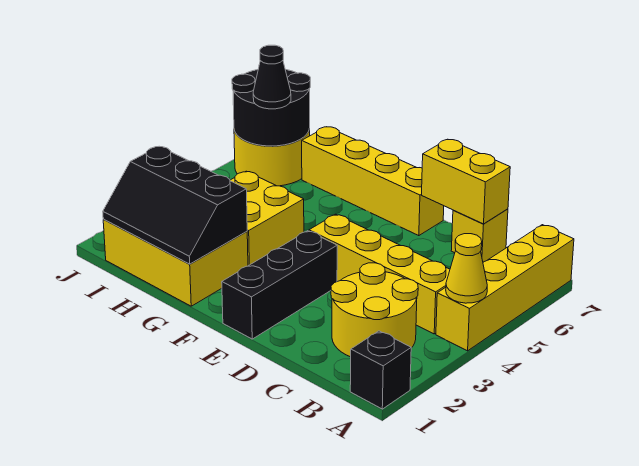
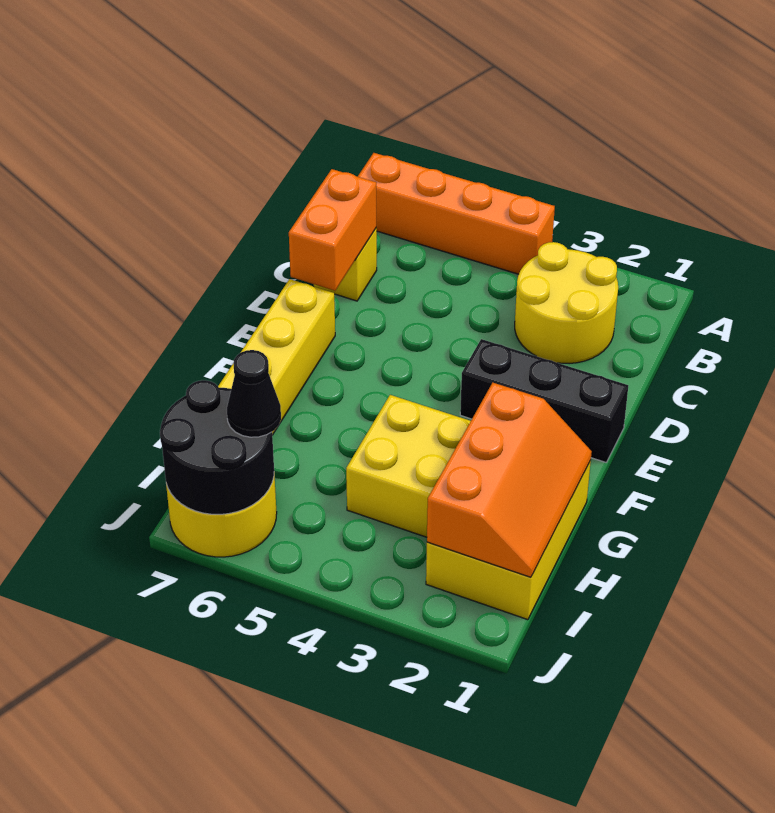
black 1x1 brick [350,331,411,409] -> none
yellow 1x4 brick [436,225,574,351] -> orange 1x4 brick [358,153,555,274]
yellow 1x1 cone [446,234,487,303] -> none
yellow 1x4 brick [309,214,450,334] -> none
yellow 1x2 brick [422,139,510,224] -> orange 1x2 brick [289,169,376,291]
black 2x3 slope [103,147,247,264] -> orange 2x3 slope [427,382,592,577]

